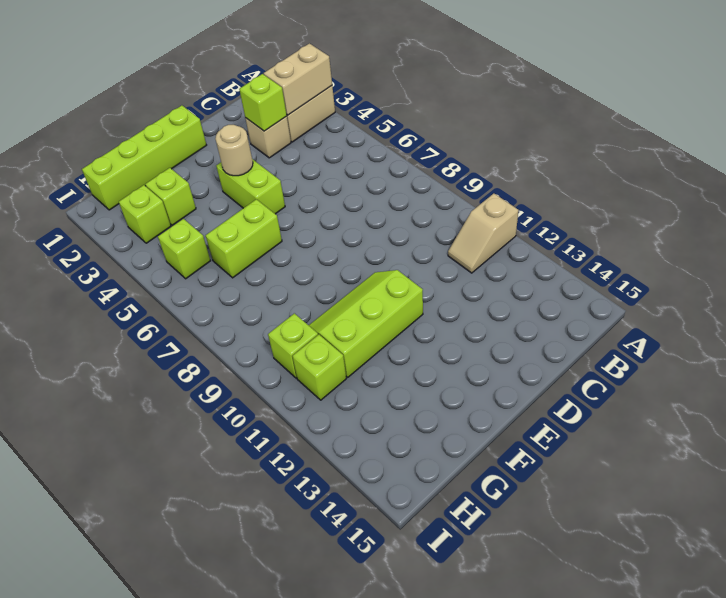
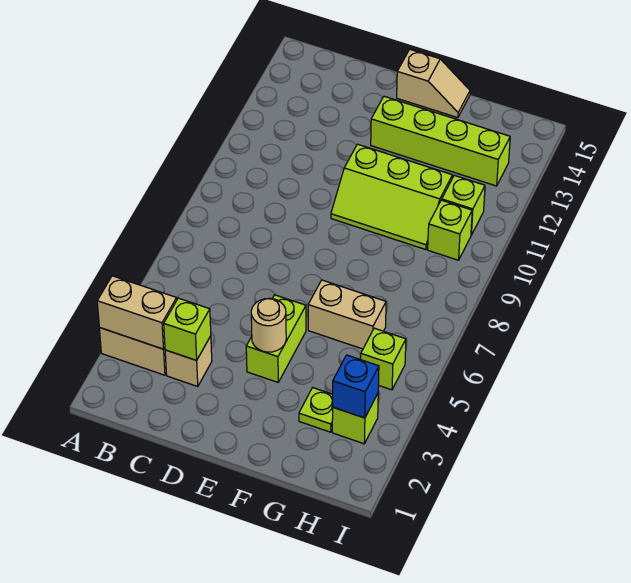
tan 1x2 slope [448,194,518,273] -> tan 1x2 slope moved to [397,50,470,118]
lime 1x4 brick [82,105,206,210] -> lime 1x4 brick moved to [371,96,510,186]
lime 1x2 brick [206,199,282,278] -> tan 1x2 brick [308,280,386,349]
lime 1x1 brick [145,168,196,225] -> lime 1x1 plate [299,388,333,432]
none -> blue 1x1 brick [333,355,379,418]

